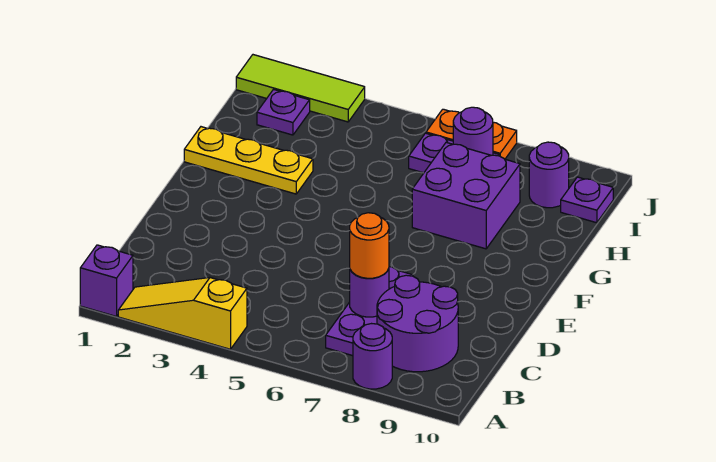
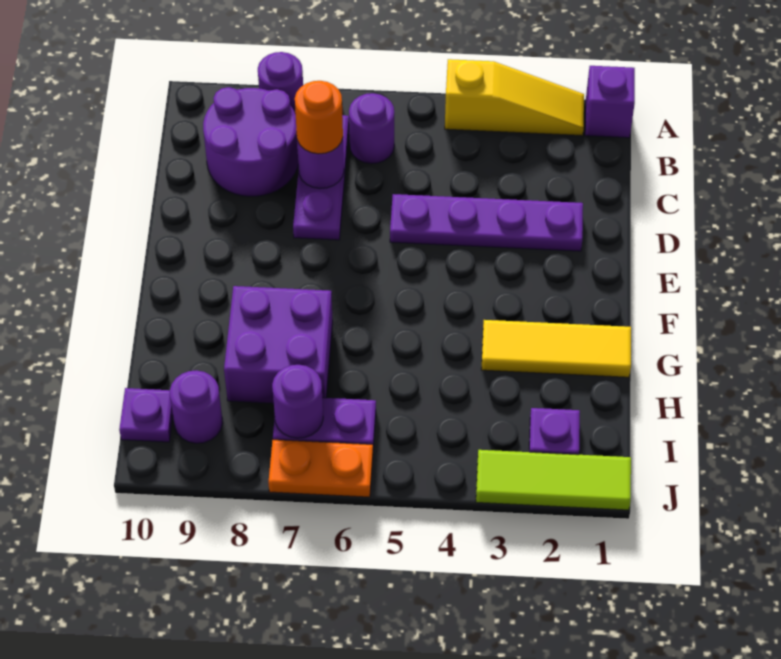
none -> purple 1x1 round brick [349,93,394,164]
none -> purple 1x4 plate [390,194,583,251]
yellow 1x3 plate [184,127,313,194] -> yellow 1x3 tile [481,320,631,377]

